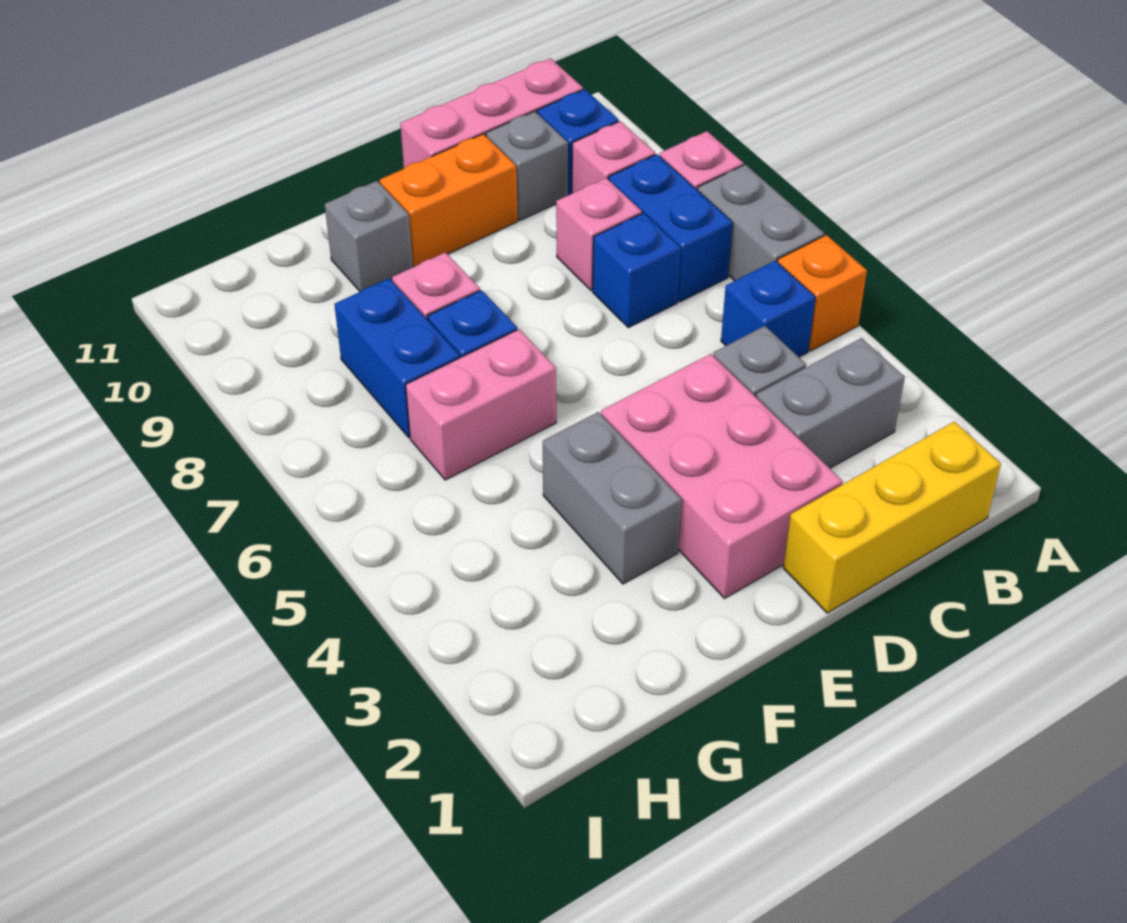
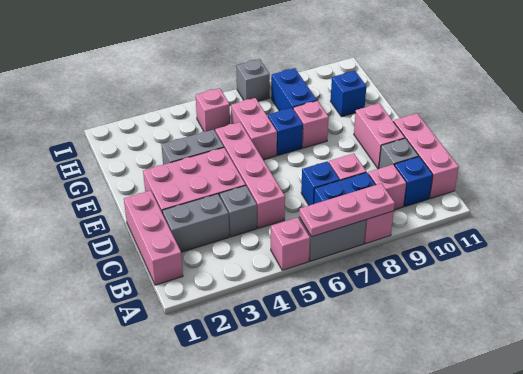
orange 1x1 brick [778,235,867,351] -> pink 1x1 brick [271,217,310,270]
none -> pink 1x3 plate [299,183,395,237]
yellow 1x3 brick [783,422,1001,613] -> pink 1x3 brick [124,191,183,285]
grey 1x2 brick [756,338,905,468] -> grey 1x2 brick turned to [162,194,229,252]
blue 1x1 brick [721,261,816,357] -> blue 1x1 brick moved to [331,71,366,117]
none -> pink 1x4 brick [215,122,285,228]
orange 1x2 brick [380,134,518,267] -> pink 1x2 brick [354,103,405,169]
grey 1x1 brick [325,181,413,292] -> grey 1x1 brick moved to [236,59,270,101]
blue 1x2 brick [334,279,460,437] -> blue 1x2 brick turned to [271,68,317,111]
none -> pink 1x1 brick [196,88,230,131]

